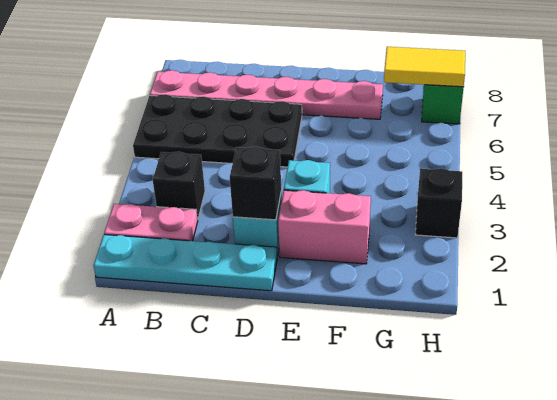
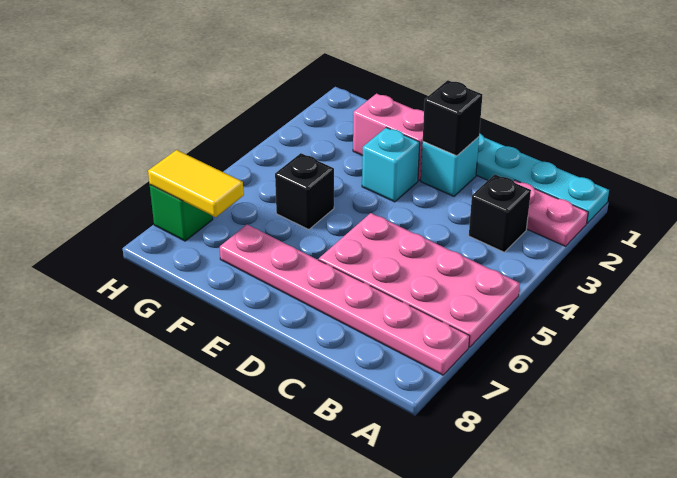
black 2x4 plate [133,94,302,167] -> pink 2x4 plate [319,213,520,347]
black 1x1 brick [416,168,462,238] -> black 1x1 brick moved to [275,153,334,229]

